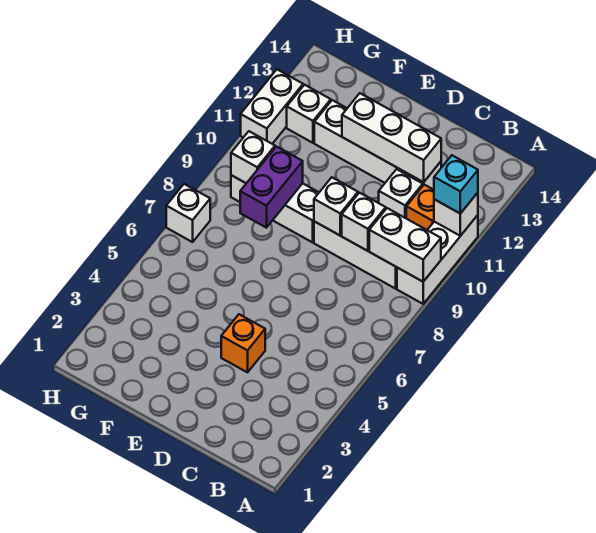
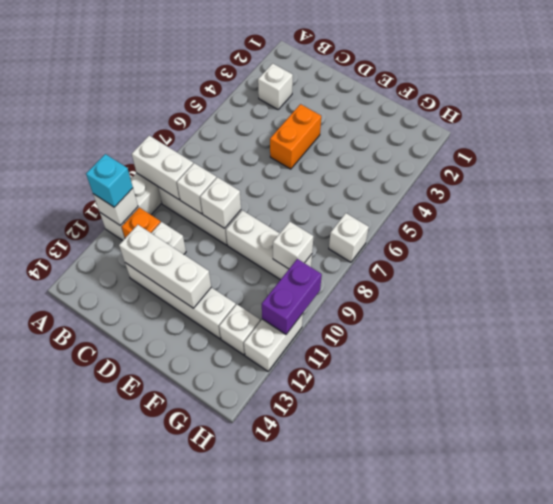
none -> white 1x1 brick [258,63,293,109]
orange 1x1 brick [221,314,265,372] -> orange 1x2 brick [270,104,321,169]
purple 1x2 brick [240,147,303,228] -> purple 1x2 brick moved to [262,259,322,334]

